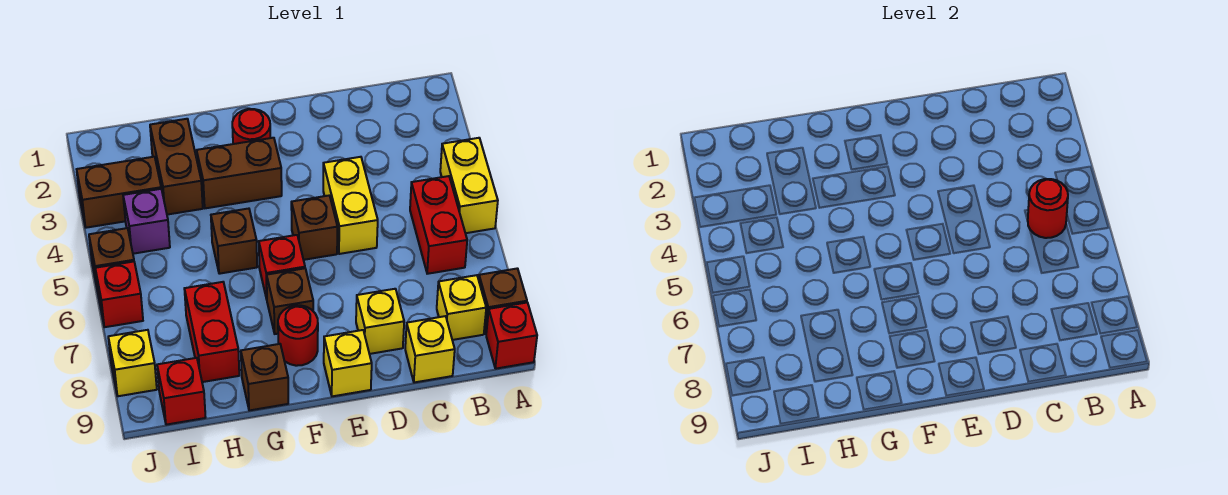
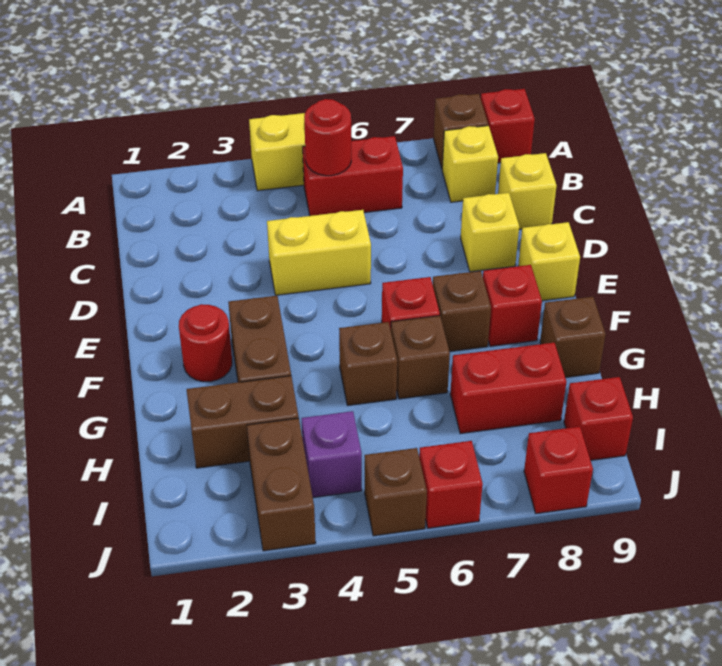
brown 1x1 brick [291,196,337,260] -> brown 1x1 brick moved to [391,316,450,399]
red 1x1 round brick [278,305,318,366] -> red 1x1 brick [483,265,542,346]
yellow 1x1 brick [108,330,157,396] -> red 1x1 brick [524,427,593,514]

